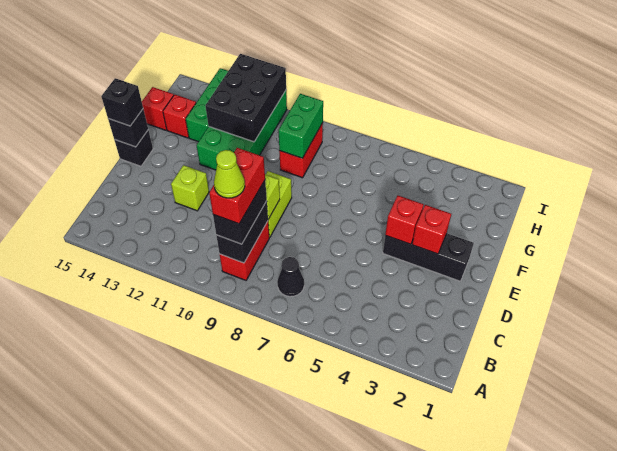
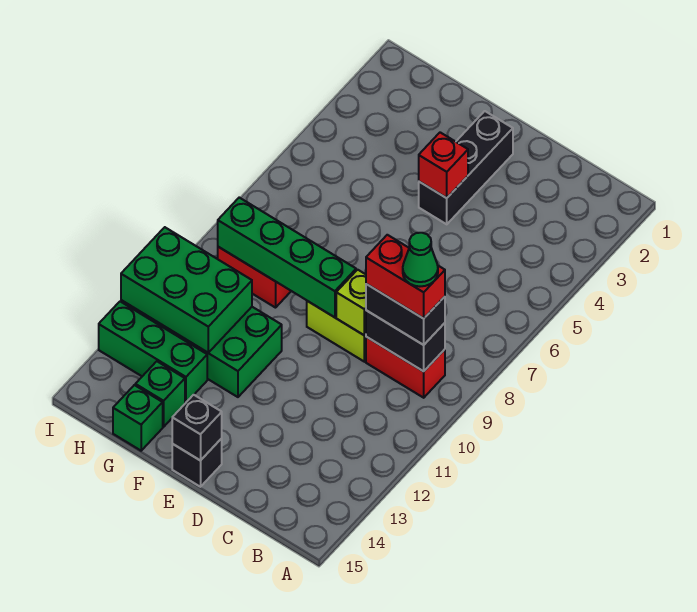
black 1x1 cone [277,257,304,297] -> none
lime 1x1 cone [214,150,245,198] -> green 1x1 cone [403,233,438,286]
lime 1x1 brick [171,165,209,211] -> none
red 1x1 brick [412,205,451,254] -> none
black 1x1 brick [101,78,143,126] -> none
green 1x2 brick [279,94,323,158] -> green 1x4 brick [218,198,356,317]
black 2x3 brick [205,54,286,142] -> green 2x3 brick [121,227,252,353]
red 1x1 brick [163,95,196,138] -> green 1x1 brick [135,361,185,427]
red 1x1 brick [142,87,174,130] -> green 1x1 brick [113,385,163,451]

